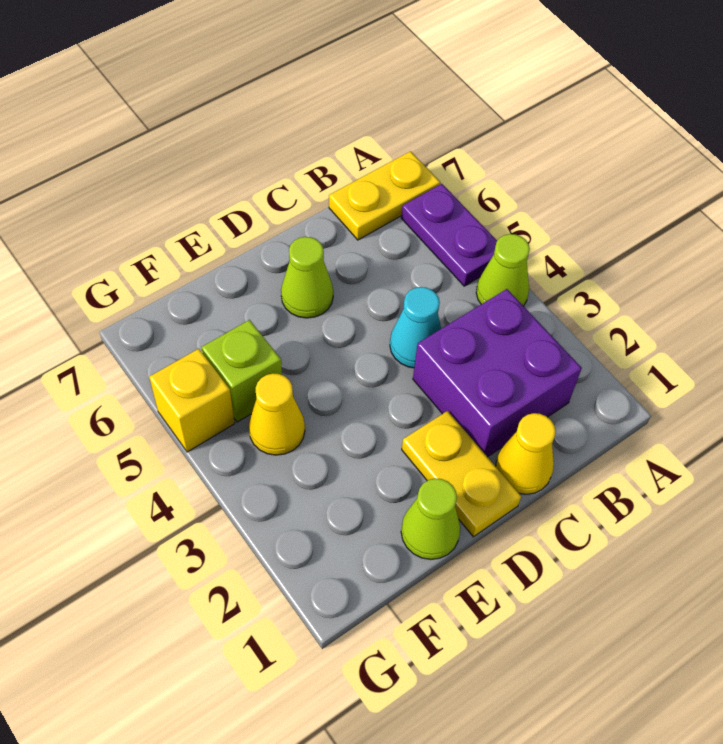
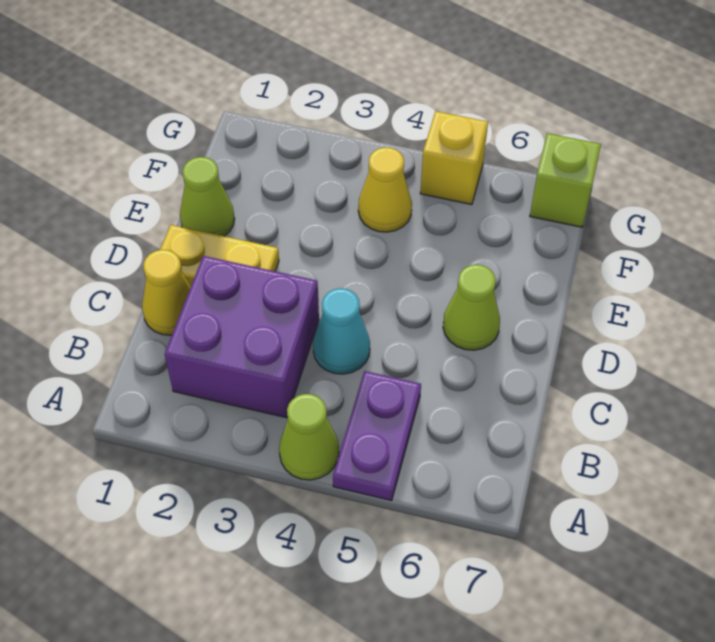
purple 1x2 plate [401,184,497,286] -> purple 1x2 plate turned to [333,371,421,501]
yellow 1x2 plate [329,151,440,240] -> none
lime 1x1 brick [202,320,282,422] -> lime 1x1 brick moved to [530,133,601,227]

